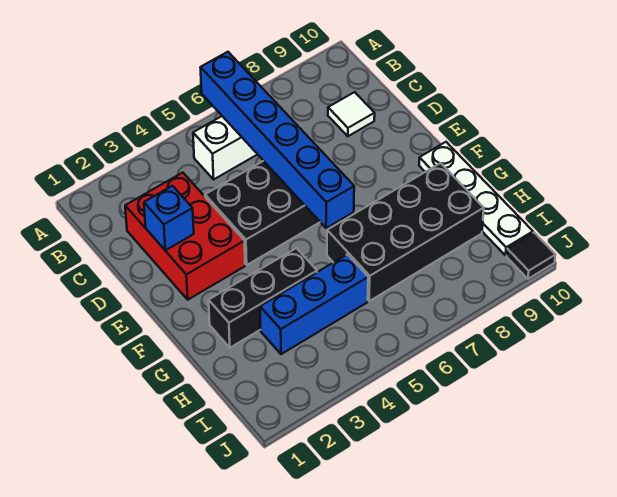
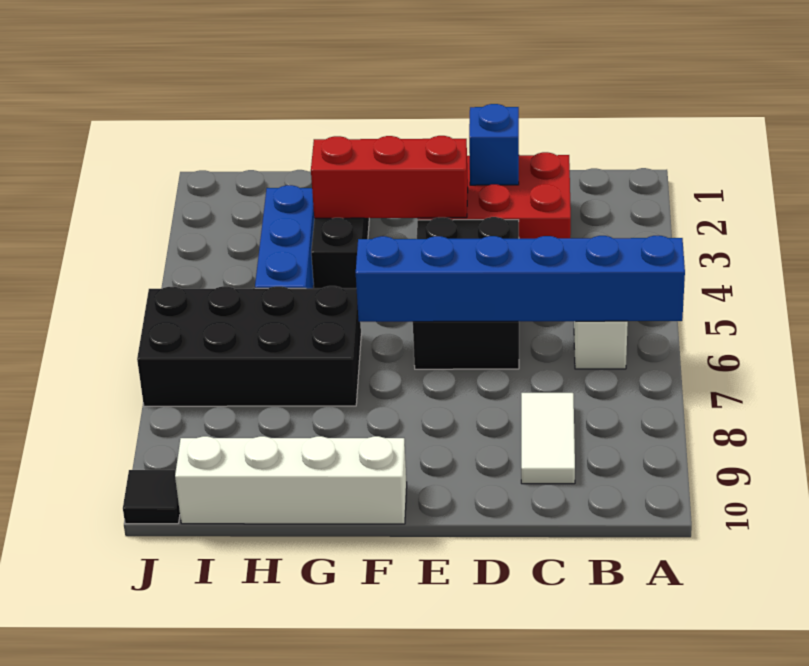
white 1x1 tile [328,92,375,136] -> white 1x2 tile [521,393,575,484]
none -> red 1x3 brick [311,136,468,218]
white 1x4 plate [419,142,533,255] -> white 1x4 brick [175,436,407,524]
black 2x4 brick [327,163,484,301] -> black 2x4 brick turned to [137,286,361,406]

